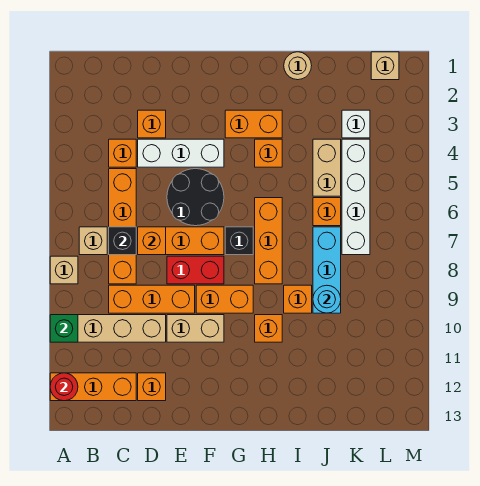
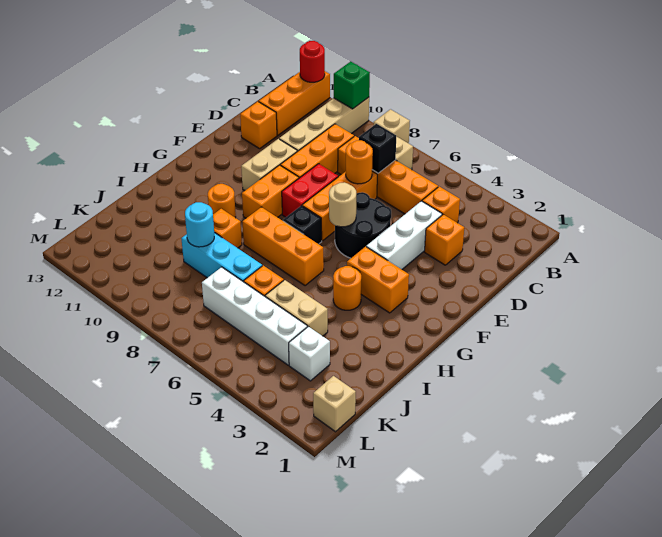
orange 1x1 brick [138,227,166,255] -> orange 1x1 round brick [346,140,373,184]
orange 1x2 brick [225,110,282,138] -> orange 1x2 brick turned to [347,247,409,313]
orange 1x1 brick [255,139,282,167] -> orange 1x1 round brick [333,266,361,310]
orange 1x1 brick [255,315,282,342] -> orange 1x1 round brick [208,184,236,218]
tan 1x1 round brick [284,52,312,80] -> tan 1x1 round brick moved to [329,182,356,227]

